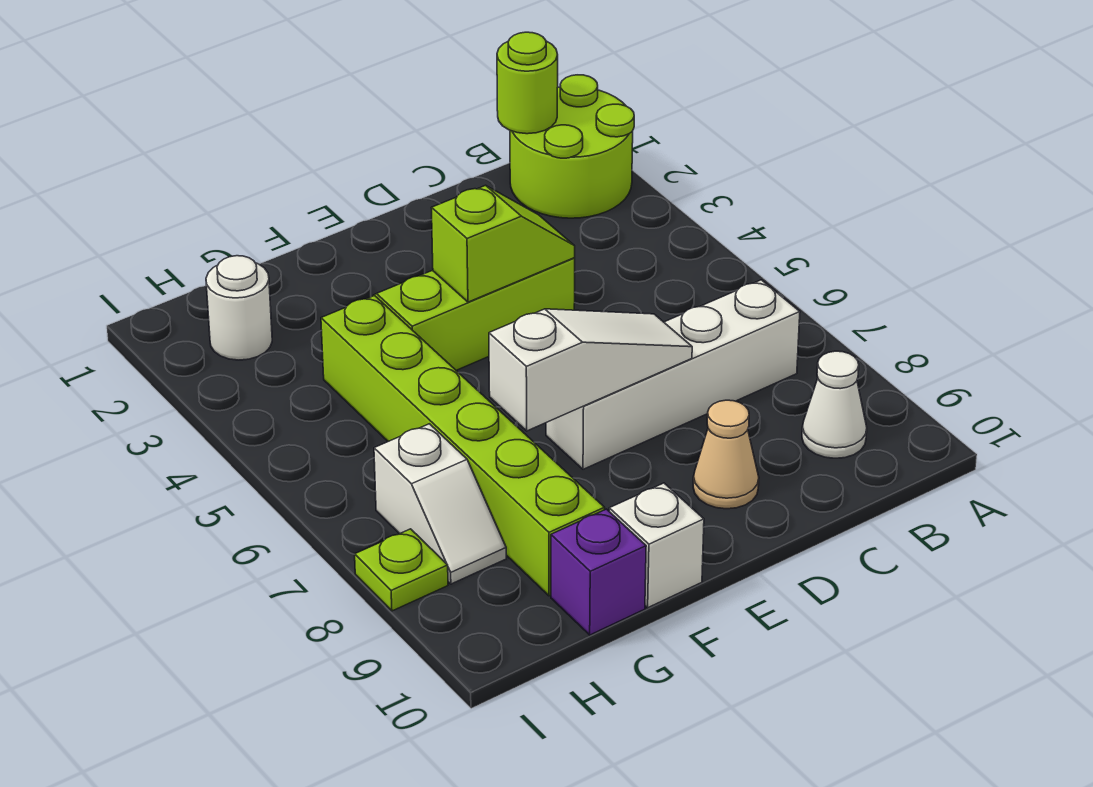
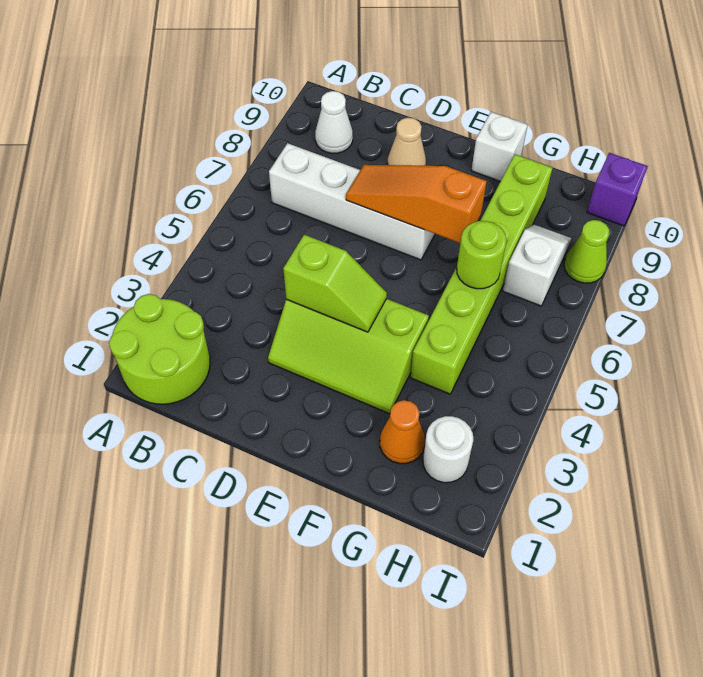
lime 1x1 round brick [497,32,558,134] -> lime 1x1 round brick moved to [457,221,506,289]
lime 1x2 slope [432,185,575,302] -> lime 1x2 slope turned to [283,235,387,332]
white 1x3 slope [489,309,692,431] -> orange 1x3 slope [346,165,487,243]
none -> orange 1x1 cone [380,400,425,464]
purple 1x1 brick [551,509,646,635] -> purple 1x1 brick moved to [587,153,648,226]
lime 1x1 plate [355,529,448,611] -> lime 1x1 cone [564,220,609,283]

